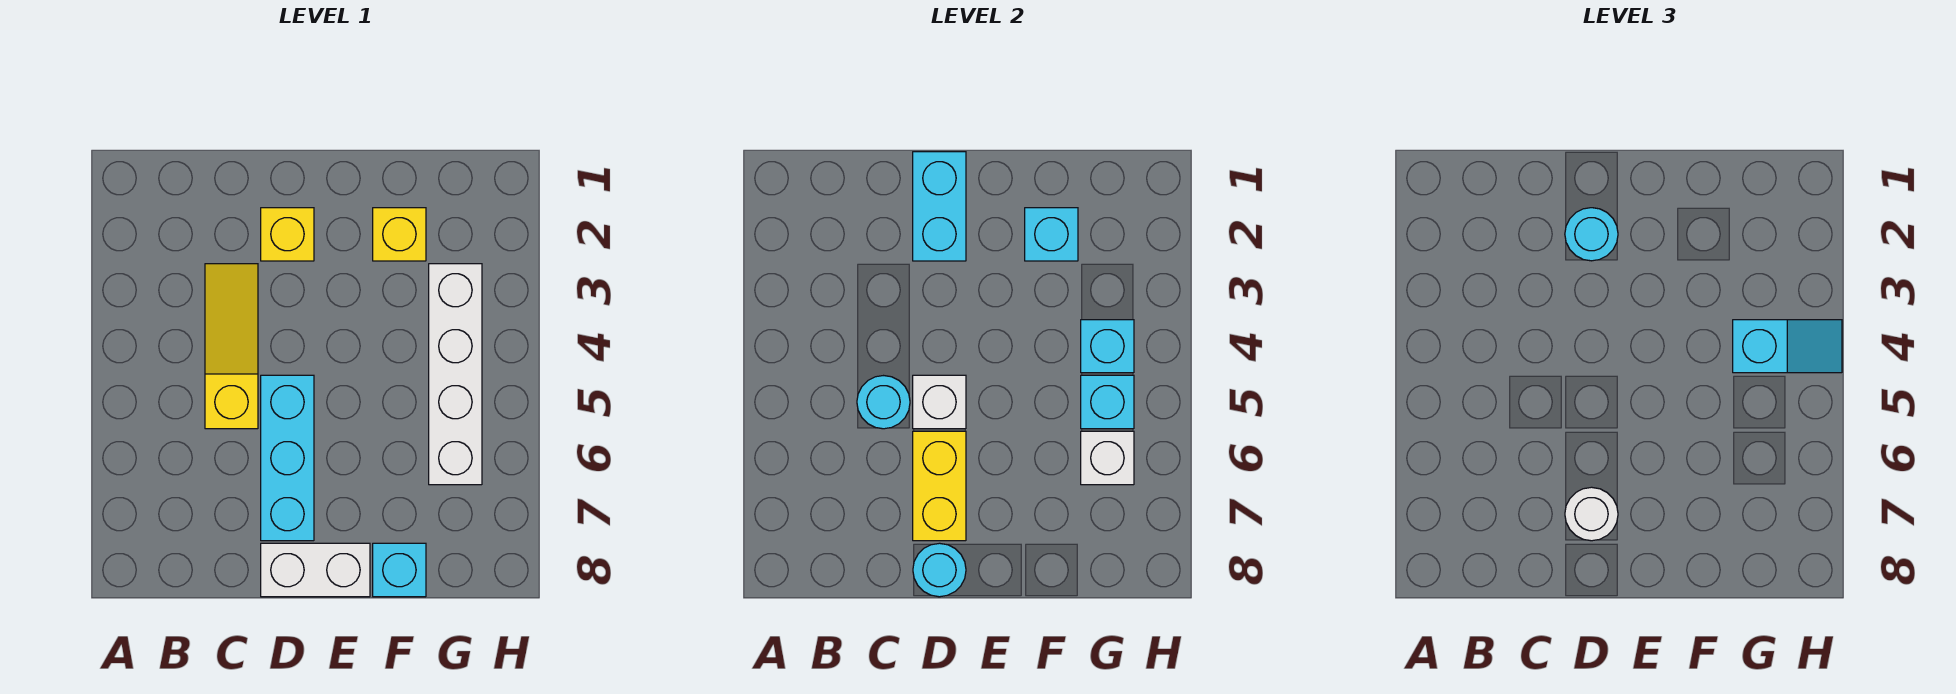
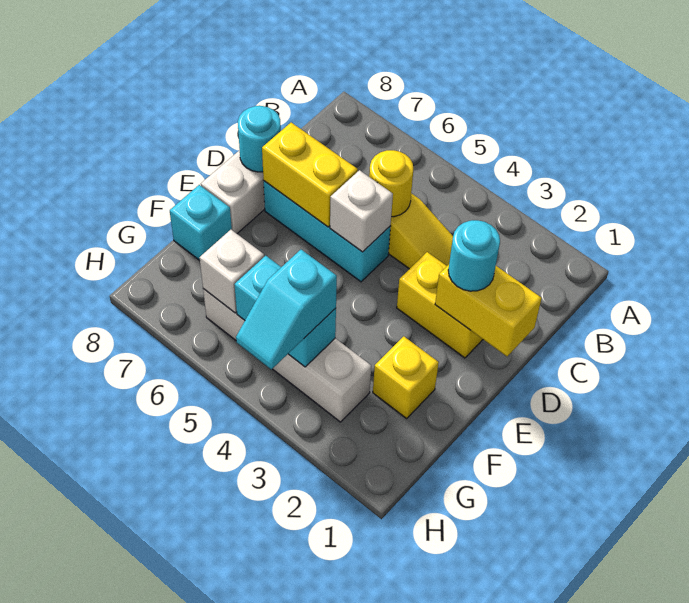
cyan 1x1 round brick [857,376,910,429] -> yellow 1x1 round brick [369,150,413,217]
cyan 1x2 brick [913,152,966,261] -> yellow 1x2 brick [435,265,542,356]
yellow 1x1 brick [261,208,314,261] -> yellow 1x2 brick [397,252,483,358]
white 1x1 round brick [1565,487,1618,541] -> none
cyan 1x1 brick [1025,208,1078,261] -> none

